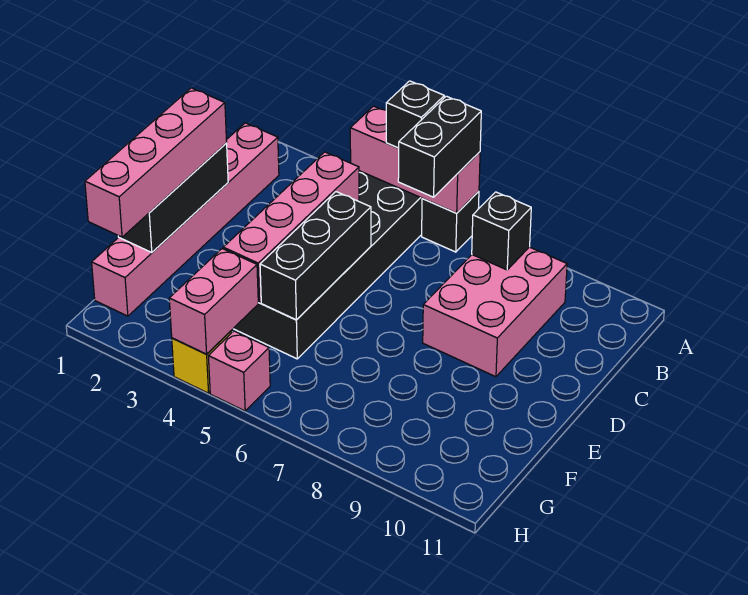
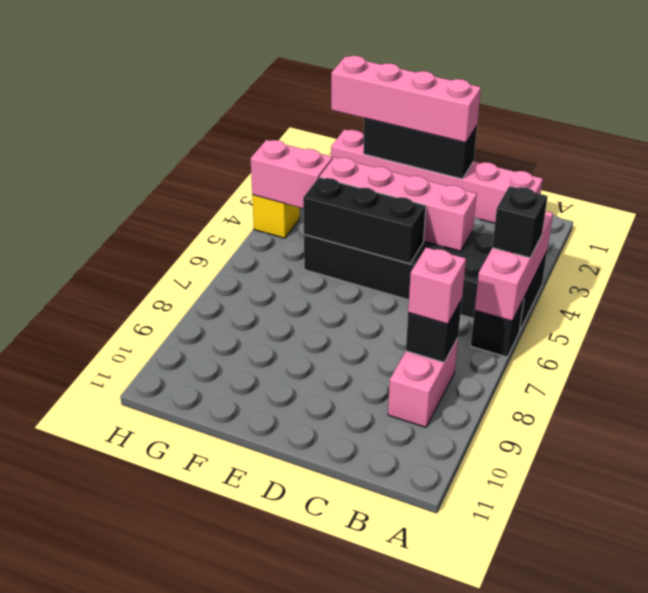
black 1x2 brick [398,96,481,197] -> none
pink 2x3 brick [423,247,567,377] -> pink 1x2 brick [388,338,458,427]
pink 1x1 brick [208,331,270,411] -> pink 1x1 brick moved to [408,247,466,324]

